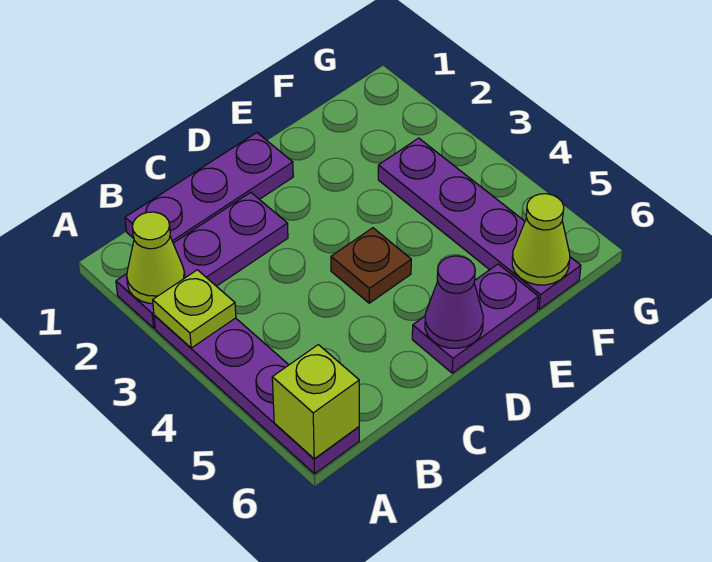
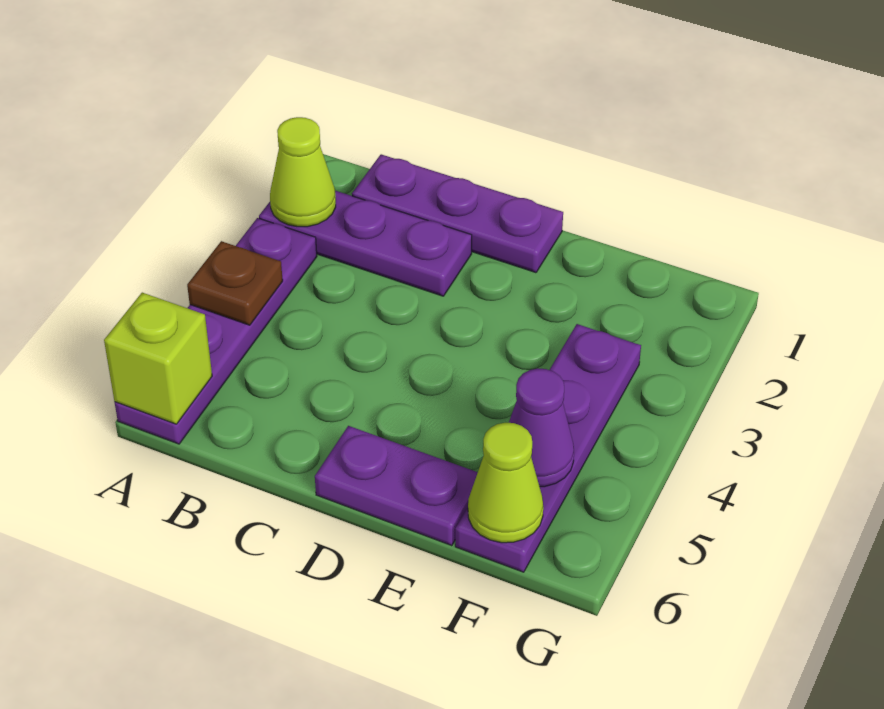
lime 1x1 plate [153,270,236,348] -> none
brown 1x1 plate [331,228,411,303] -> brown 1x1 plate moved to [187,241,283,325]
purple 1x1 cone [425,256,483,348] -> purple 1x1 cone moved to [509,368,574,487]

